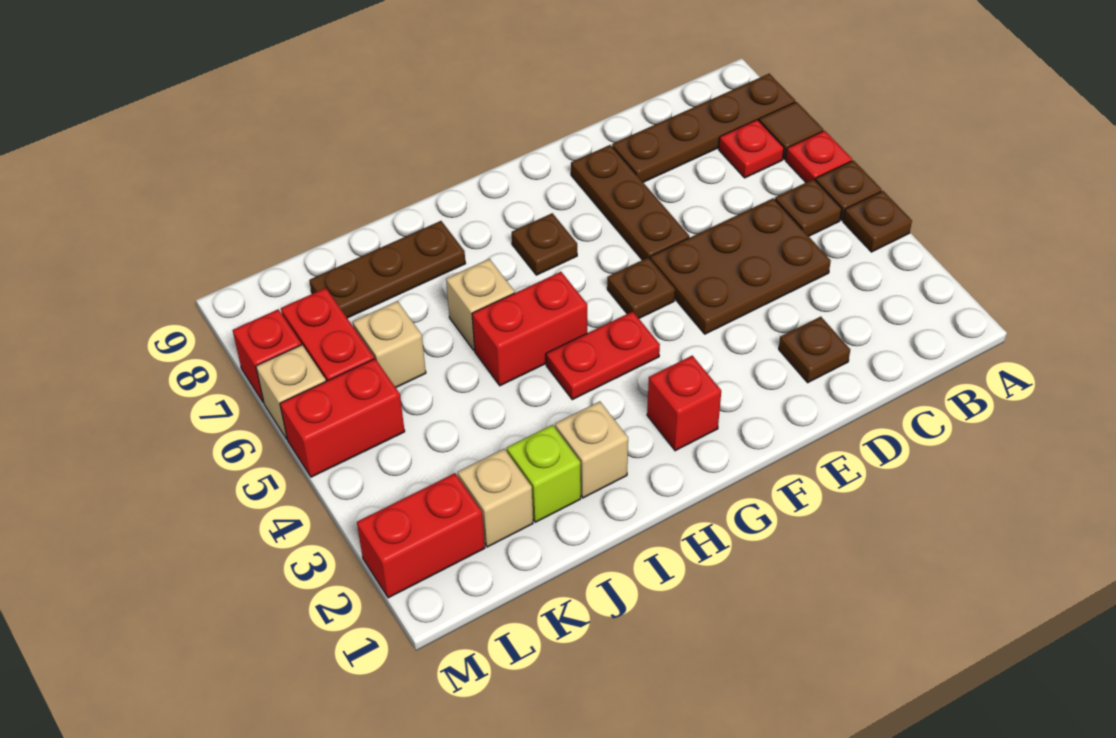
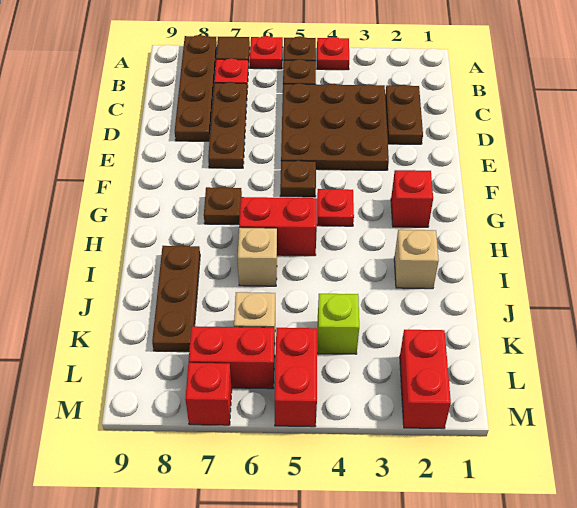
brown 1x1 plate [843,191,912,252] -> red 1x1 plate [317,37,349,70]
brown 2x3 plate [650,198,831,334] -> brown 3x3 plate [281,83,389,170]
brown 1x1 plate [779,317,850,383] -> brown 1x2 plate [385,85,423,144]
brown 1x3 plate [571,145,689,260] -> brown 1x3 plate turned to [208,82,247,168]
red 1x2 plate [546,312,660,400] -> red 1x1 plate [317,189,354,226]
red 1x2 brick [472,272,587,386] -> red 1x2 brick turned to [239,197,317,256]
lime 1x1 brick [507,425,581,522] -> lime 1x1 brick moved to [318,294,359,354]
tan 1x1 brick [458,449,533,547] -> none
tan 1x1 brick [256,345,326,439] -> none

